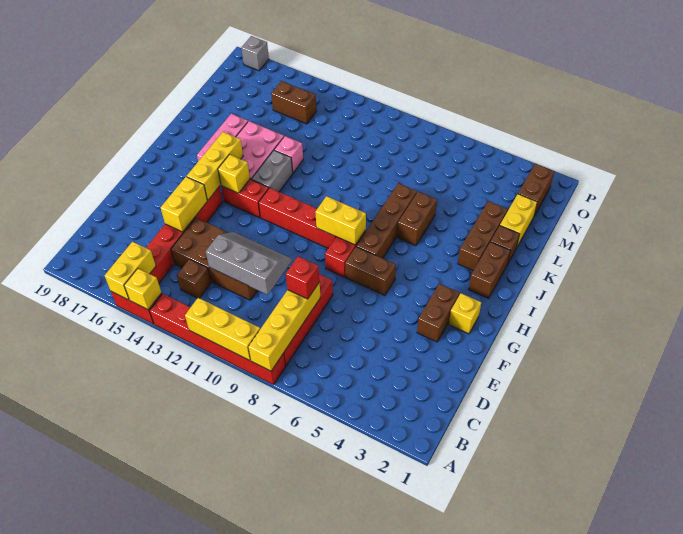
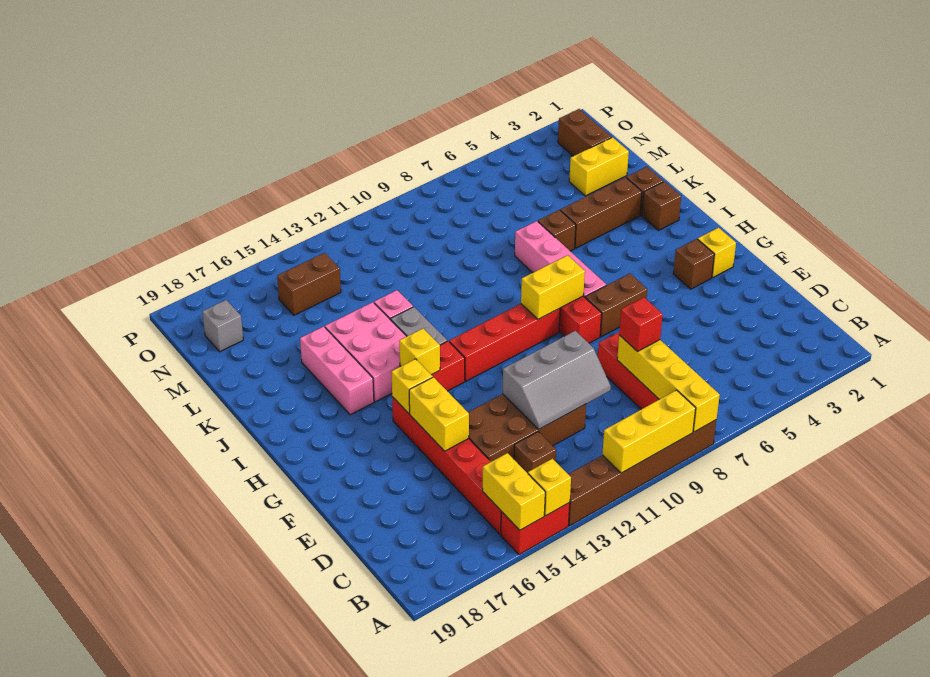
red 1x6 brick [150,294,285,385] -> brown 1x6 brick [568,420,716,526]
grey 2x3 slope [206,232,292,295] -> grey 2x3 slope turned to [503,331,611,429]
brown 1x2 brick [417,284,460,342] -> brown 1x1 brick [673,239,714,289]
yellow 1x3 brick [187,132,243,200] -> yellow 1x1 brick [392,359,433,413]
brown 1x4 brick [356,183,417,258] -> pink 1x4 brick [515,221,606,297]
brown 1x2 brick [469,242,510,298] -> brown 1x1 brick [642,182,681,230]
brown 1x3 brick [458,201,508,271] -> brown 1x3 brick turned to [560,177,642,248]
brown 1x2 brick [397,192,437,246] -> brown 1x1 brick [538,210,576,251]
yellow 1x2 brick [500,194,537,247] -> yellow 1x2 brick turned to [569,137,629,196]
grey 1x1 brick [241,36,269,71] -> grey 1x1 brick moved to [202,300,243,352]

